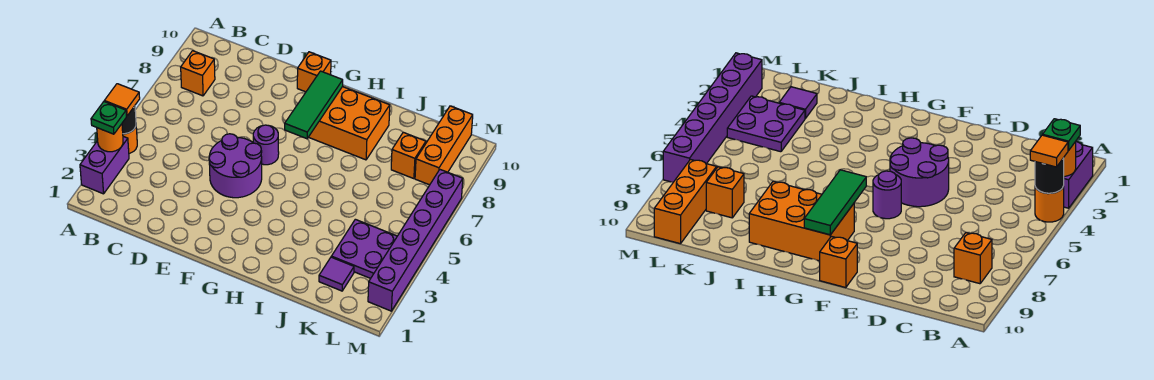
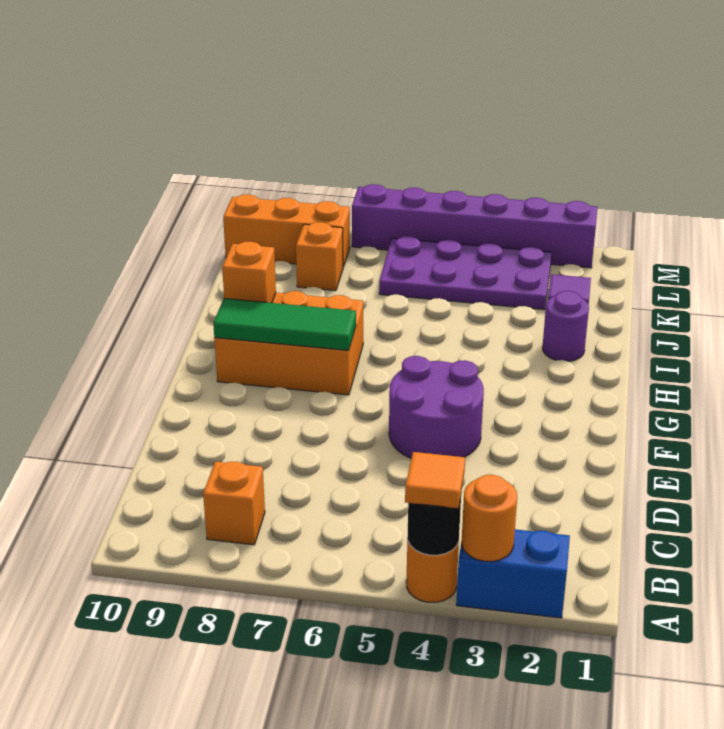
purple 1x2 brick [80,136,129,194] -> blue 1x2 brick [456,529,570,618]
green 1x1 plate [91,102,126,134] -> none
purple 1x1 round brick [253,125,279,165] -> purple 1x1 round brick moved to [543,291,589,361]
orange 1x1 brick [297,52,331,92] -> orange 1x1 brick moved to [222,242,276,303]
orange 2x3 brick [309,87,390,160] -> orange 2x3 brick turned to [214,291,363,395]
purple 2x2 plate [331,219,397,278] -> purple 2x4 plate [379,236,552,310]

